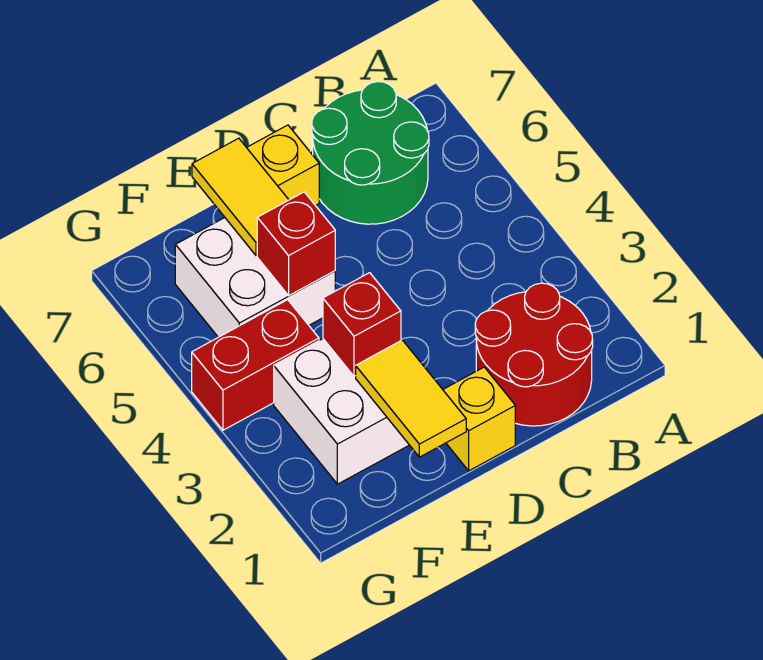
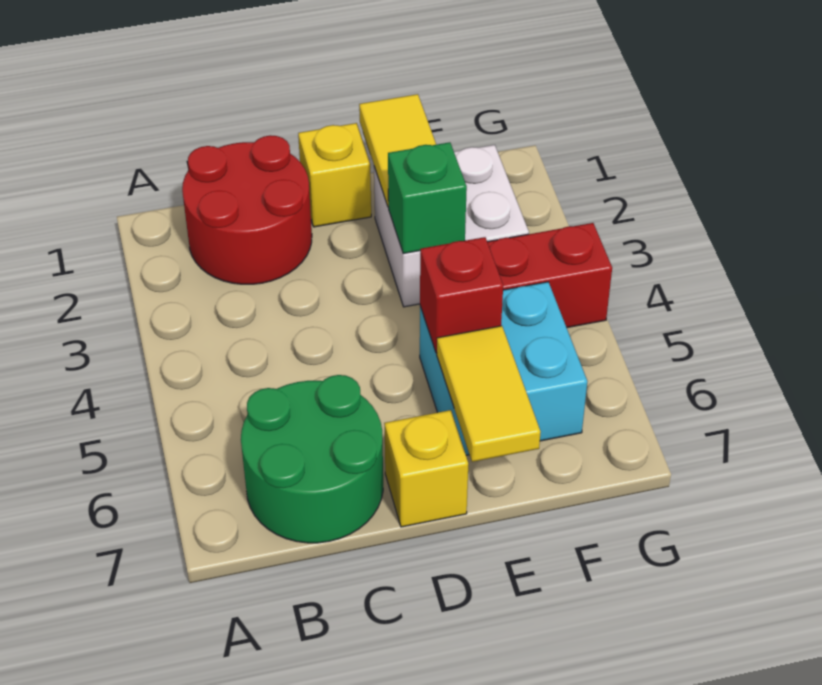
red 1x1 brick [323,273,401,376] -> green 1x1 brick [388,142,467,254]
white 2x2 brick [175,218,335,337] -> cyan 2x2 brick [420,282,587,455]

